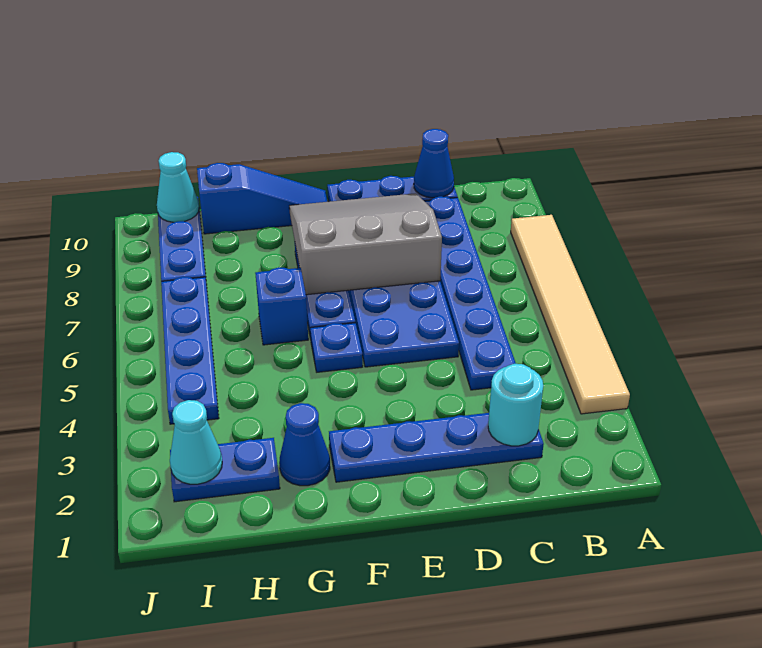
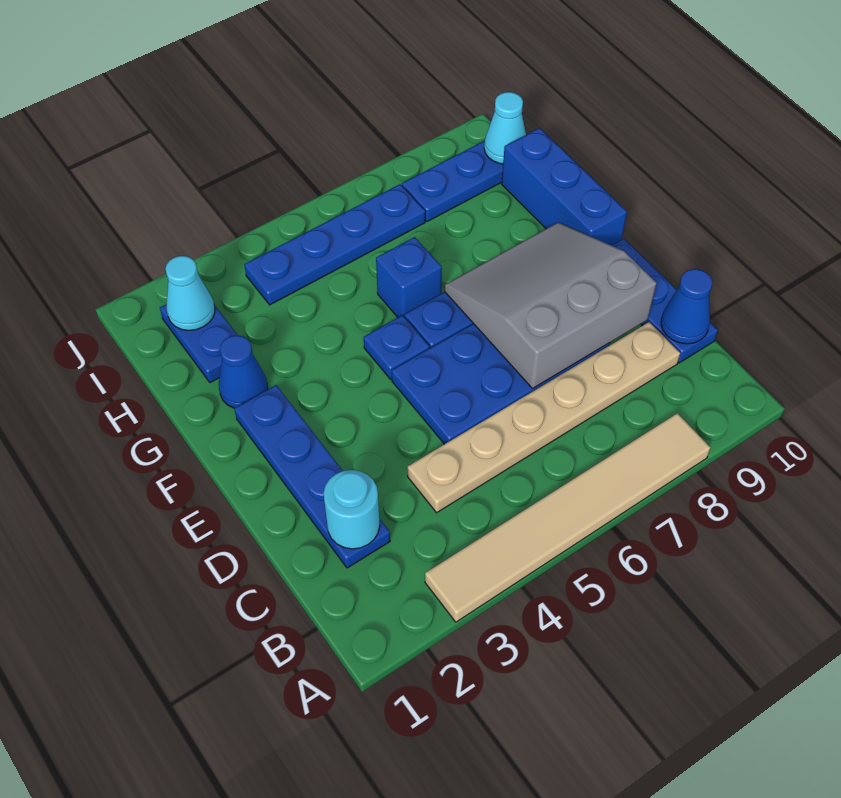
blue 1x6 plate [425,196,516,390] -> tan 1x6 plate [407,322,680,513]
grey 3x3 slope [289,193,442,295] -> grey 3x3 slope turned to [445,222,657,388]
blue 1x3 slope [197,163,328,234] -> blue 1x3 brick [502,128,627,245]

